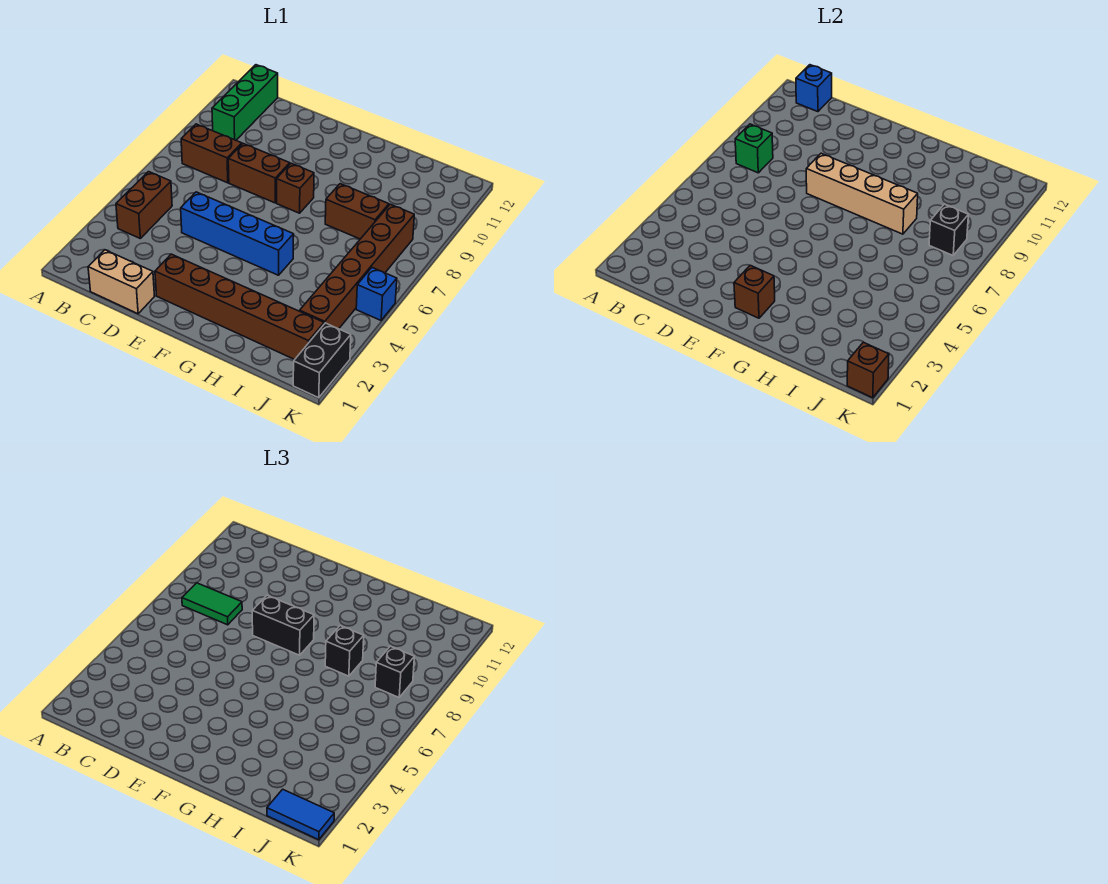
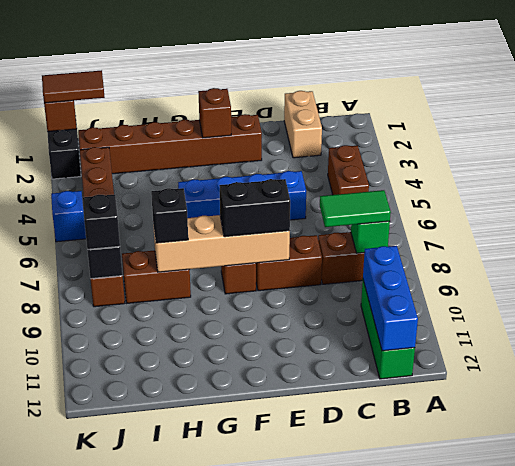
blue 1x1 brick [796,65,832,112] -> blue 1x3 brick [363,246,418,351]
tan 1x2 brick [88,250,155,314] -> tan 1x2 brick turned to [284,91,322,158]
blue 1x2 tile [267,789,334,840] -> brown 1x2 tile [42,70,105,103]

